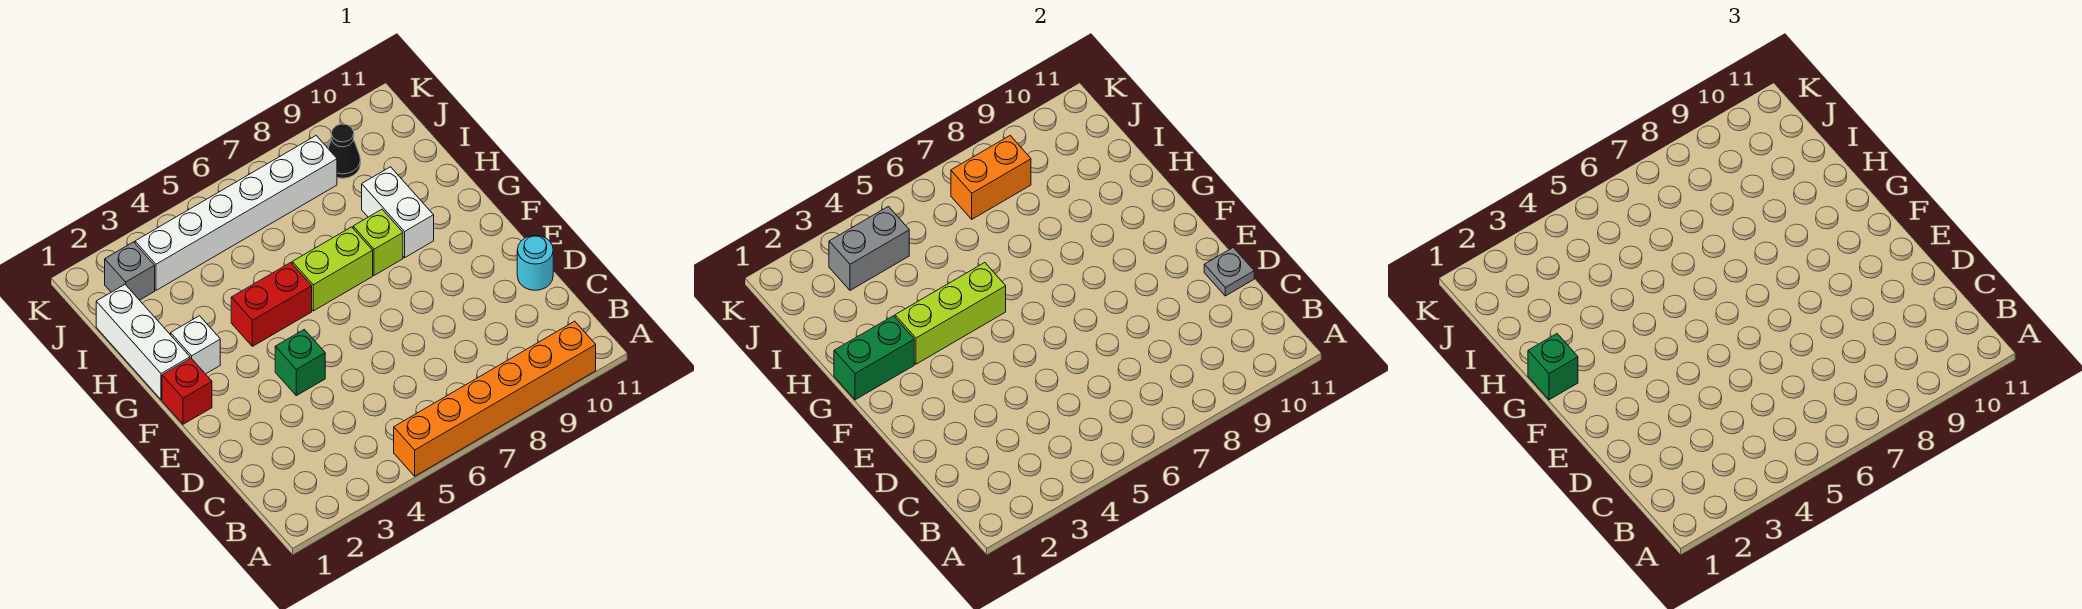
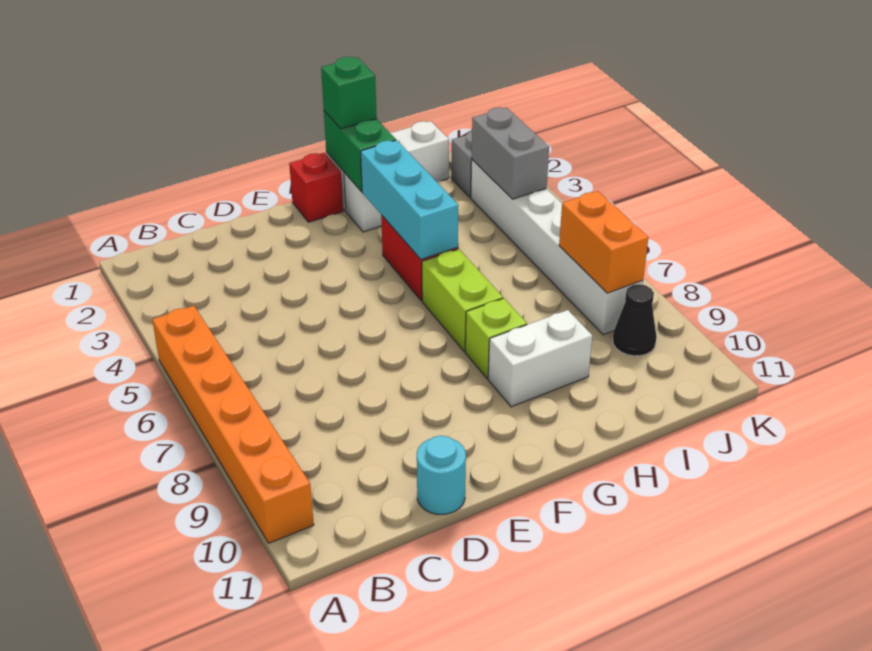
grey 1x1 plate [1204,247,1254,296] -> none
green 1x1 brick [275,329,325,396] -> none
lime 1x3 brick [895,263,1006,364] -> cyan 1x3 brick [361,140,458,260]

